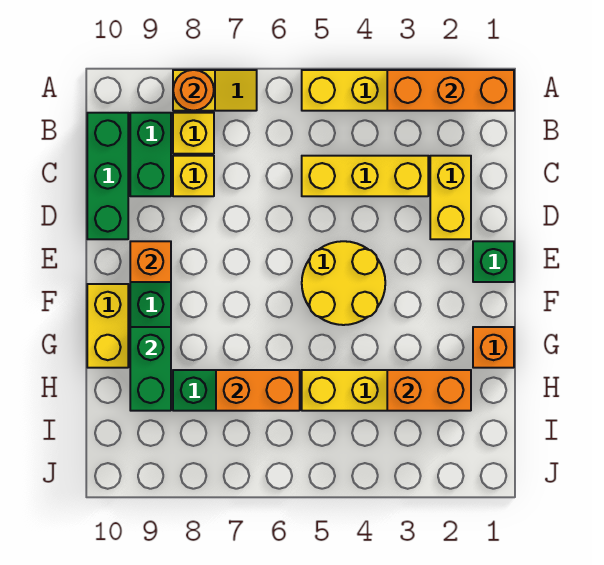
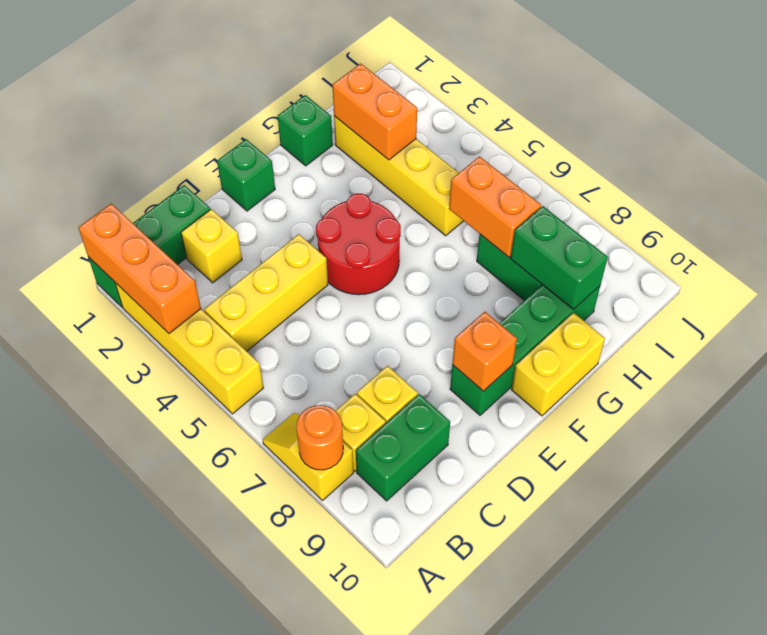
green 1x3 brick [87,113,128,239] -> green 1x3 brick moved to [88,185,210,307]
yellow 1x2 brick [430,156,471,239] -> yellow 1x1 brick [181,209,242,283]
yellow 1x3 brick [302,156,428,196] -> yellow 1x3 brick turned to [204,234,328,351]
yellow 2x2 round brick [302,241,385,325] -> red 2x2 round brick [316,194,401,295]
orange 1x1 brick [473,327,514,368] -> green 1x1 brick [278,95,333,166]
green 1x2 brick [130,327,171,411] -> green 1x2 brick turned to [511,206,608,310]

